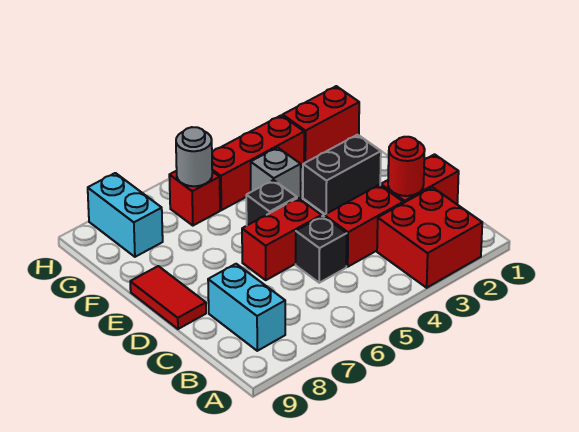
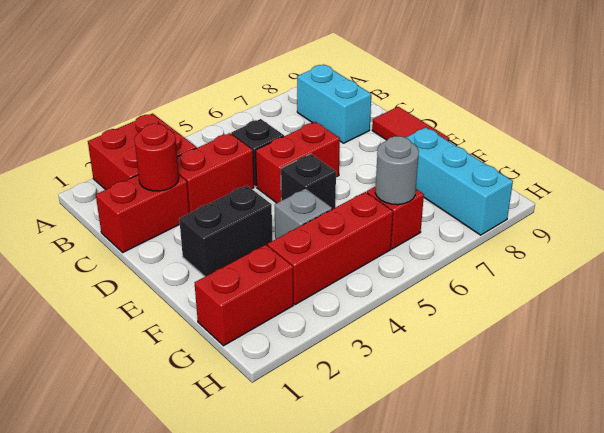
cyan 1x2 brick [88,173,163,257] -> cyan 1x3 brick [406,127,513,235]

